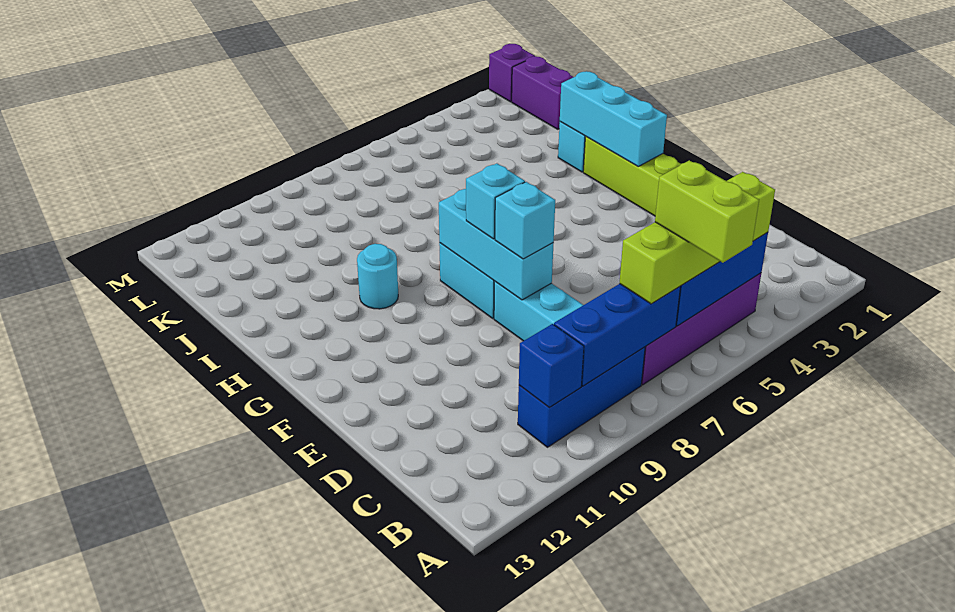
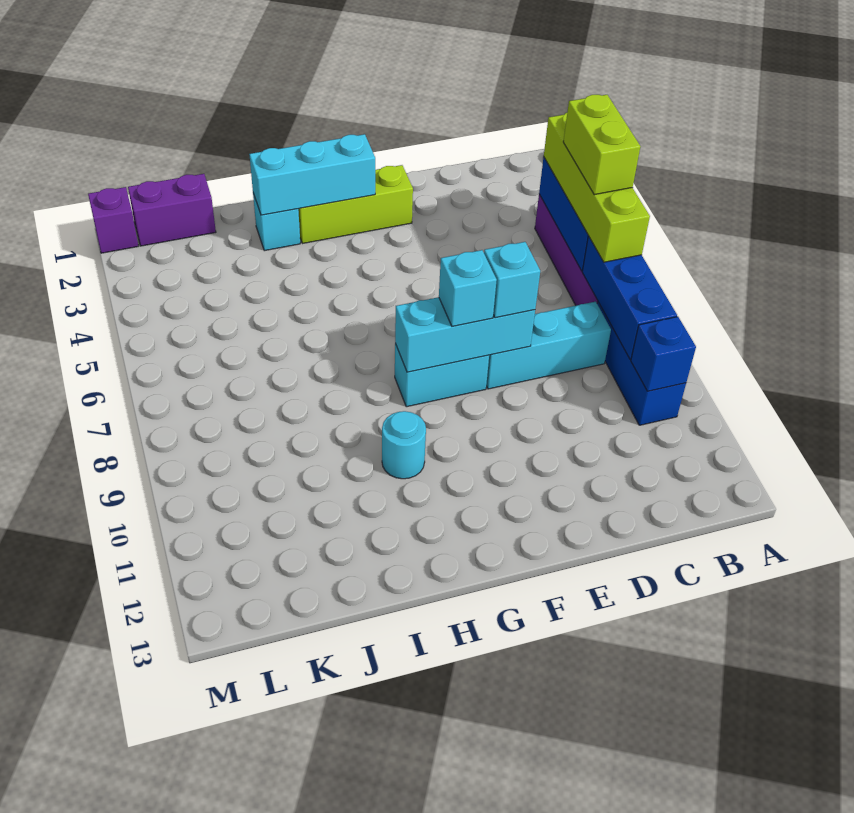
lime 1x2 brick [655,160,759,263] -> lime 1x2 brick turned to [563,95,640,195]

